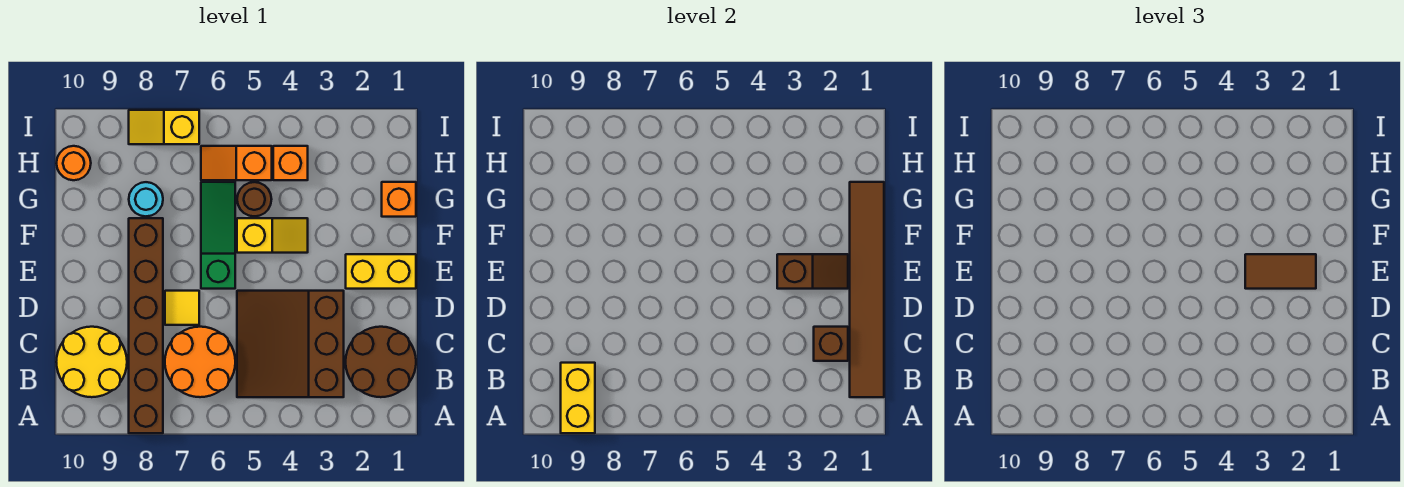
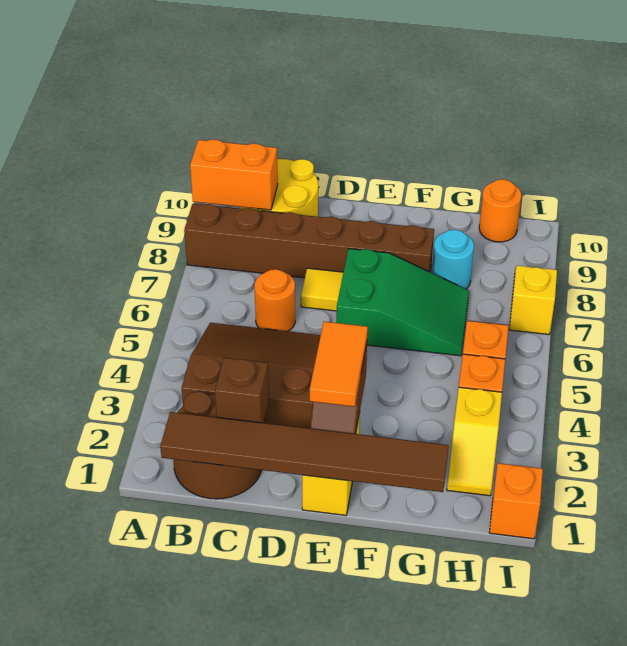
yellow 1x2 brick [561,363,595,433] -> orange 1x2 brick [190,139,278,210]
orange 2x2 round brick [165,327,235,397] -> orange 1x1 round brick [255,269,295,331]
brown 1x2 tile [1245,254,1316,289] -> orange 1x2 tile [310,322,368,407]
green 1x3 slope [201,182,235,289] -> green 2x3 slope [336,249,469,356]
yellow 1x2 slope [237,218,308,253] -> yellow 1x2 slope moved to [447,387,502,496]
orange 1x1 brick [382,182,416,217] -> orange 1x1 brick moved to [489,463,543,539]
brown 1x1 round brick [237,182,272,216] -> none

